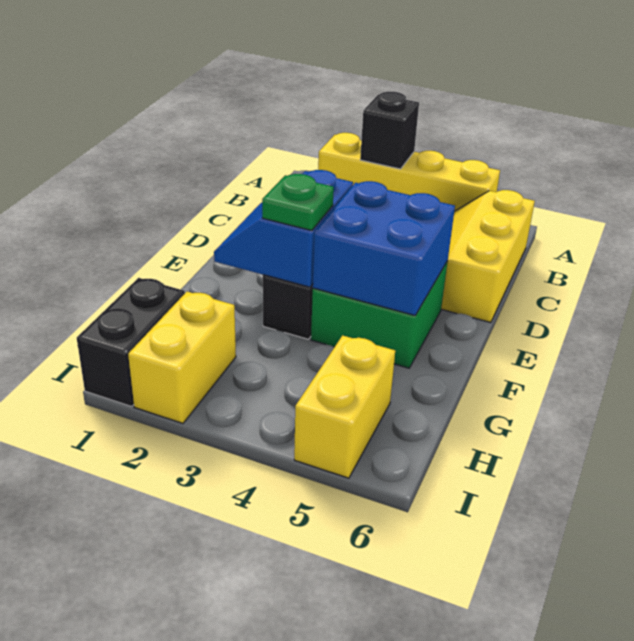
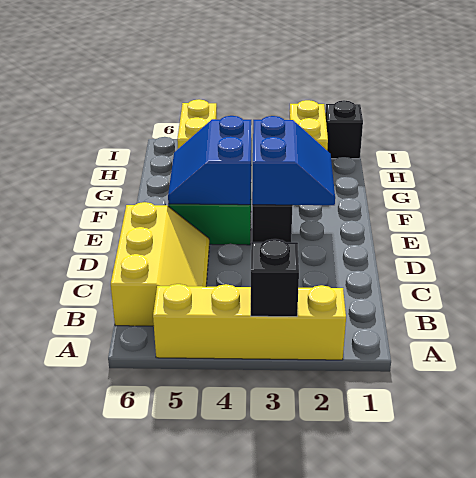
blue 2x2 brick [313,181,455,315] -> blue 2x2 slope [168,116,251,205]
green 1x1 plate [262,174,334,231] -> none
black 1x2 brick [77,278,185,407] -> black 1x1 brick [325,100,363,159]

